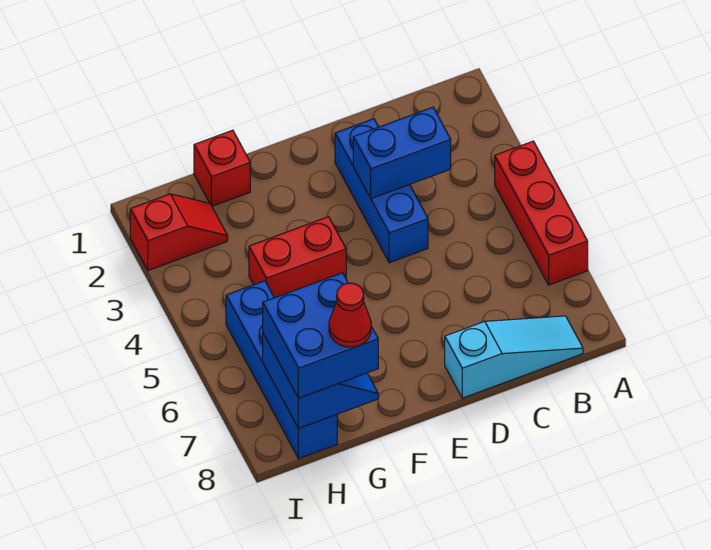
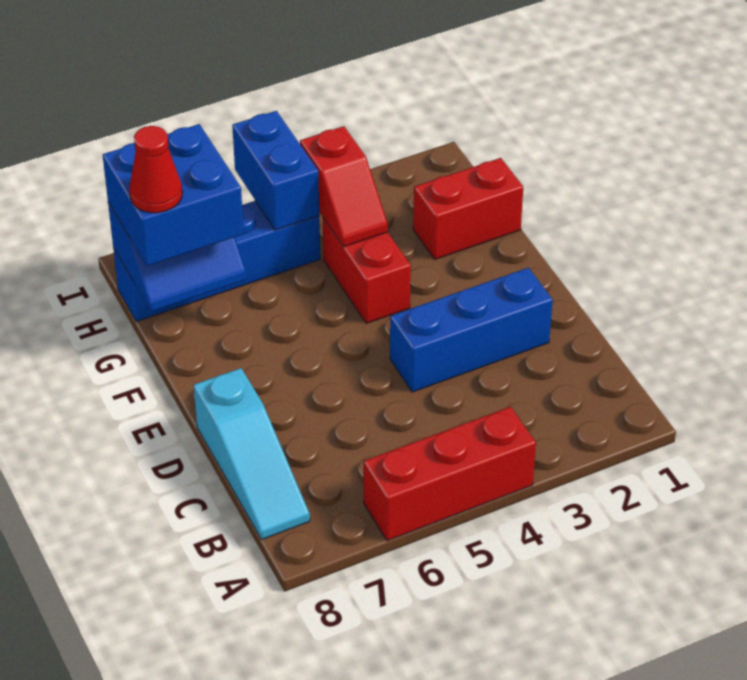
blue 1x2 brick [353,107,451,199] -> blue 1x2 brick moved to [232,111,319,230]
red 1x1 brick [194,130,250,206] -> red 1x2 brick [413,158,523,259]
red 1x2 slope [130,194,228,271] -> red 1x2 slope moved to [300,126,388,247]

